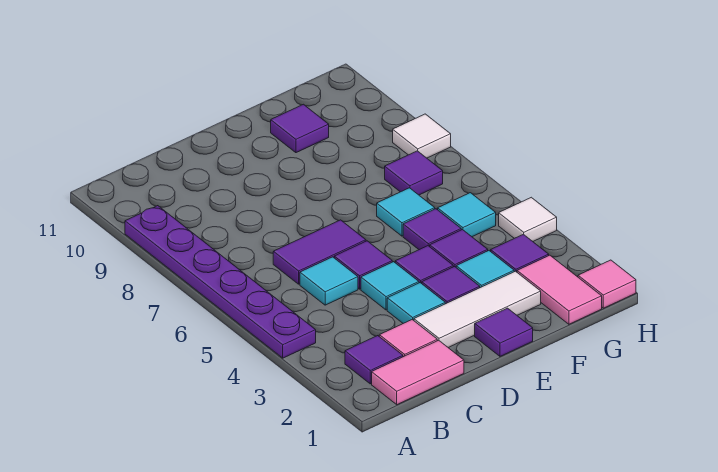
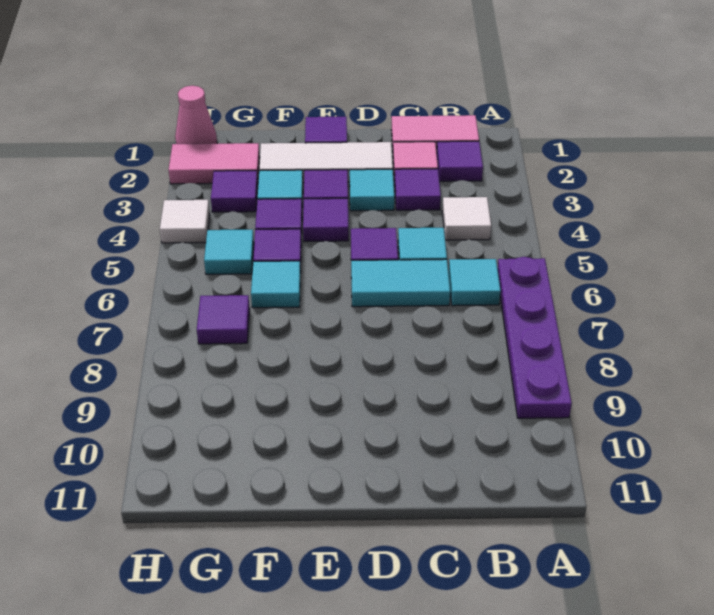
purple 1x6 plate [125,206,316,358] -> purple 1x4 plate [497,257,572,418]
purple 1x2 tile [273,220,366,284] -> cyan 1x2 tile [351,259,450,307]
cyan 1x1 tile [361,262,419,310] -> cyan 1x1 tile moved to [449,259,501,306]
purple 1x1 tile [271,104,329,153] -> purple 1x1 tile moved to [395,169,441,210]
pink 1x2 tile [517,255,602,324] -> pink 1x2 tile turned to [169,143,260,184]
pink 1x1 tile [578,260,636,308] -> pink 1x1 cone [175,86,217,144]
white 1x1 tile [393,114,451,158] -> white 1x1 tile moved to [442,197,491,240]

